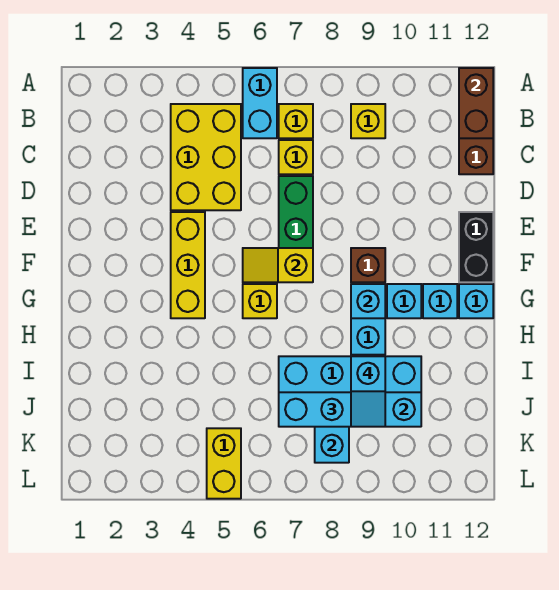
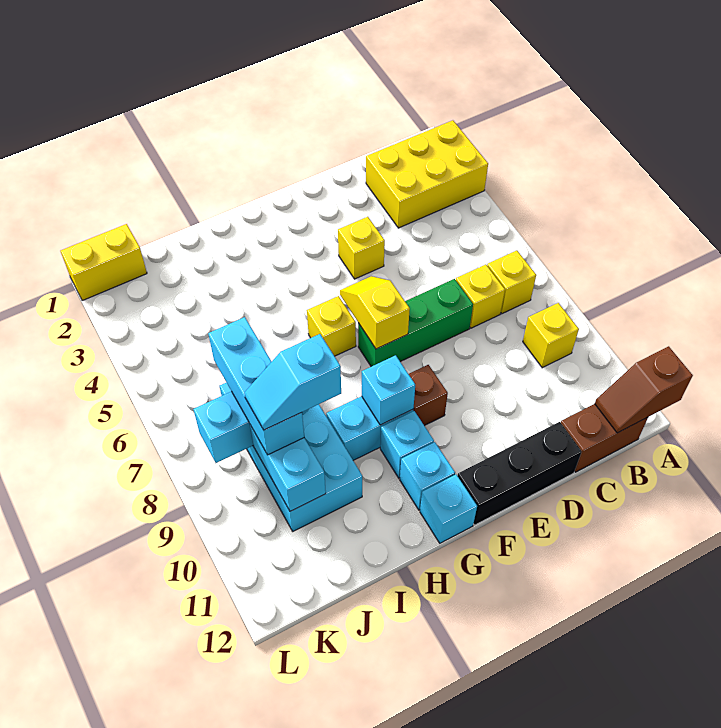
cyan 1x2 brick [243,68,277,138] -> none
brown 1x2 brick [459,68,493,138] -> brown 1x2 slope [595,346,693,433]
yellow 2x3 brick [171,104,241,210] -> yellow 2x3 brick moved to [366,120,488,228]
yellow 1x3 brick [171,212,205,318] -> yellow 1x1 brick [338,217,385,279]
black 1x2 brick [459,212,493,282] -> black 1x3 brick [458,422,582,525]
yellow 1x2 brick [207,428,241,499] -> yellow 1x2 brick moved to [61,224,147,301]

